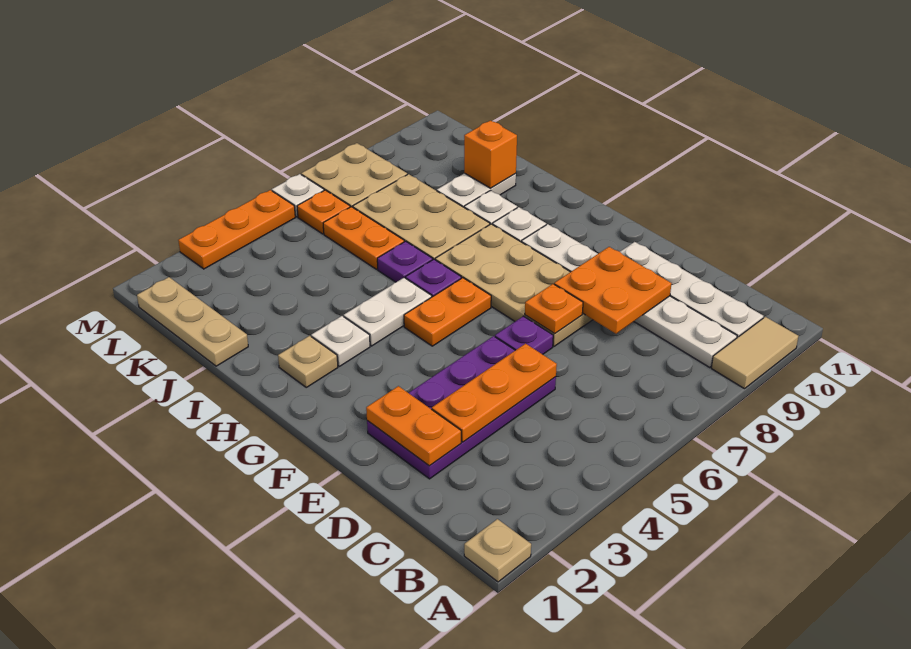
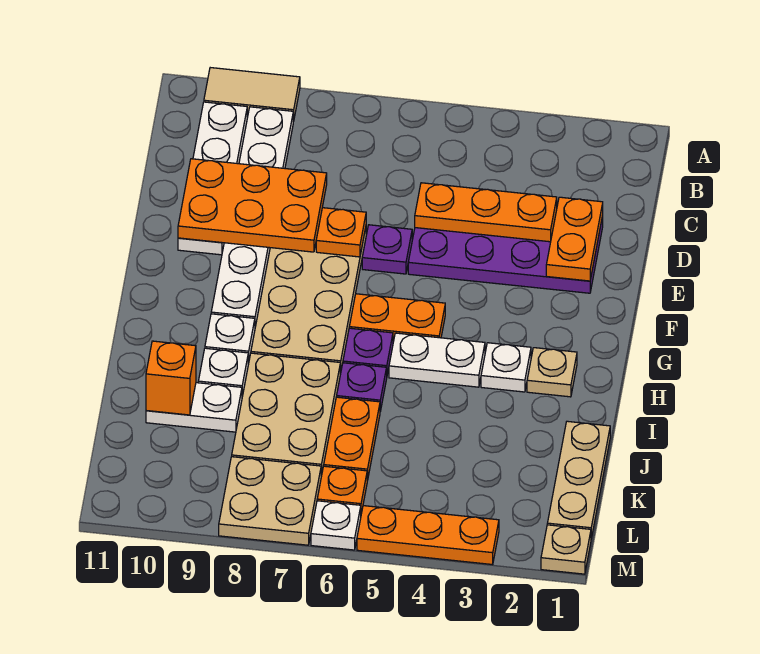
tan 1x1 plate [464,519,531,582] -> tan 1x1 plate moved to [541,525,591,574]
orange 2x2 plate [554,247,672,334] -> orange 2x3 plate [178,159,327,252]

